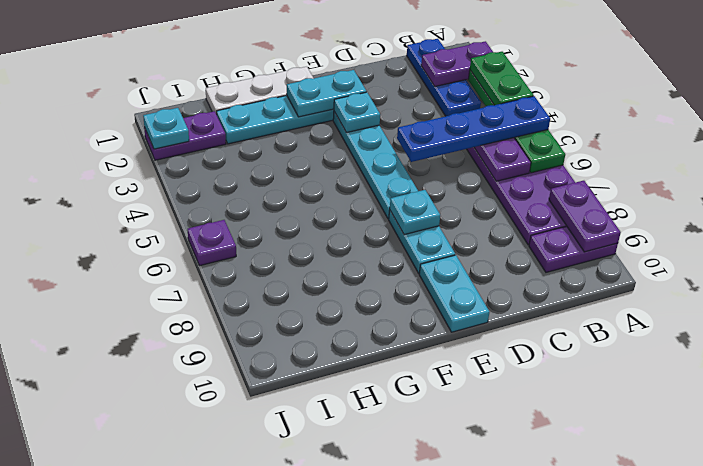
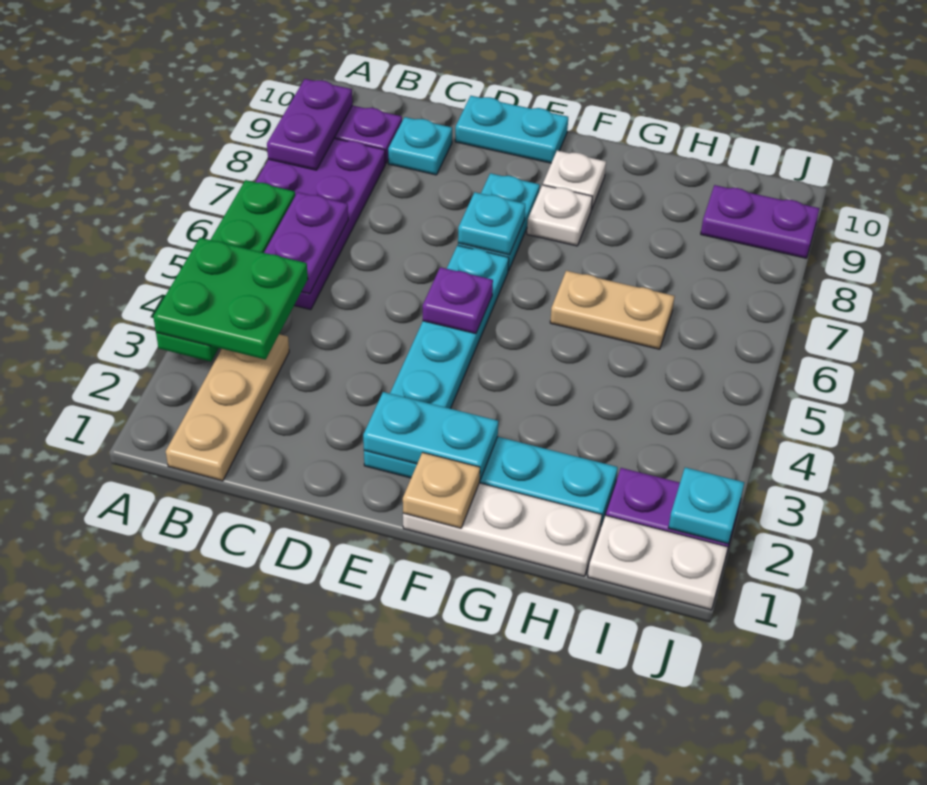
purple 1x2 plate [421,41,493,86] -> purple 1x2 plate moved to [701,185,819,258]
green 1x2 plate [470,52,534,105] -> green 2x2 plate [153,238,308,360]
blue 1x4 plate [397,96,550,162] -> none
blue 1x3 plate [407,39,481,116] -> tan 1x3 plate [166,334,289,481]
cyan 1x1 plate [334,92,380,133] -> cyan 1x1 plate moved to [388,117,452,175]
cyan 1x2 plate [419,255,489,332] -> cyan 1x2 plate turned to [455,96,568,163]
none -> tan 1x1 plate [403,452,480,528]
none -> white 1x1 plate [527,185,592,246]
none -> white 1x1 plate [543,151,606,210]
none -> tan 1x2 plate [550,271,675,349]
none -> white 1x2 plate [588,515,728,610]
purple 1x1 plate [188,220,236,266] -> purple 1x1 plate moved to [423,267,493,334]

